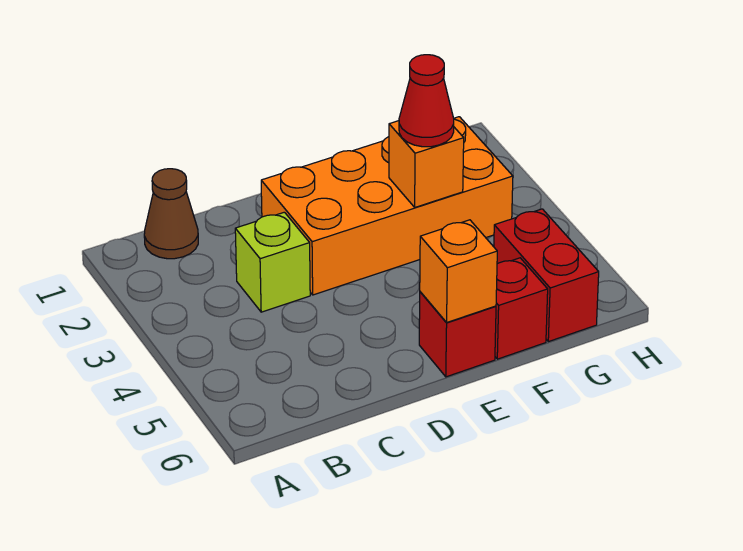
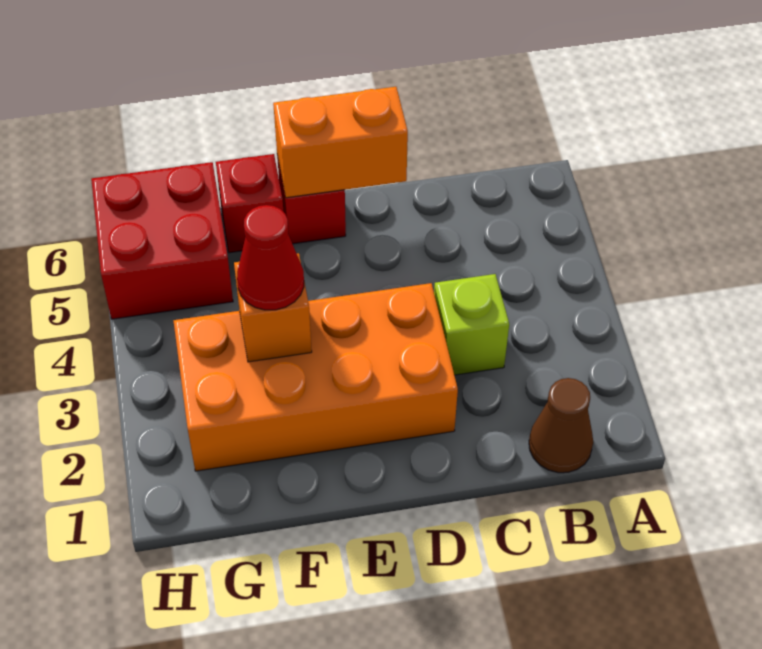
orange 1x1 brick [420,220,497,323] -> orange 1x2 brick [273,87,408,198]
red 1x2 brick [494,209,599,342] -> red 2x2 brick [91,162,233,319]

